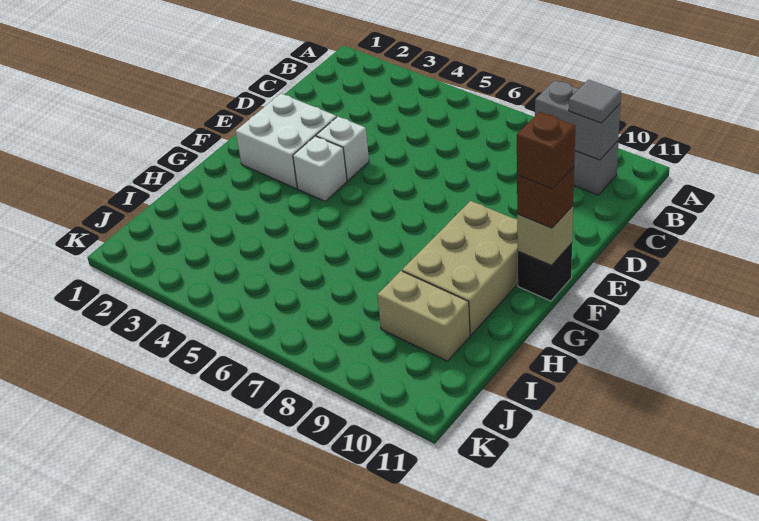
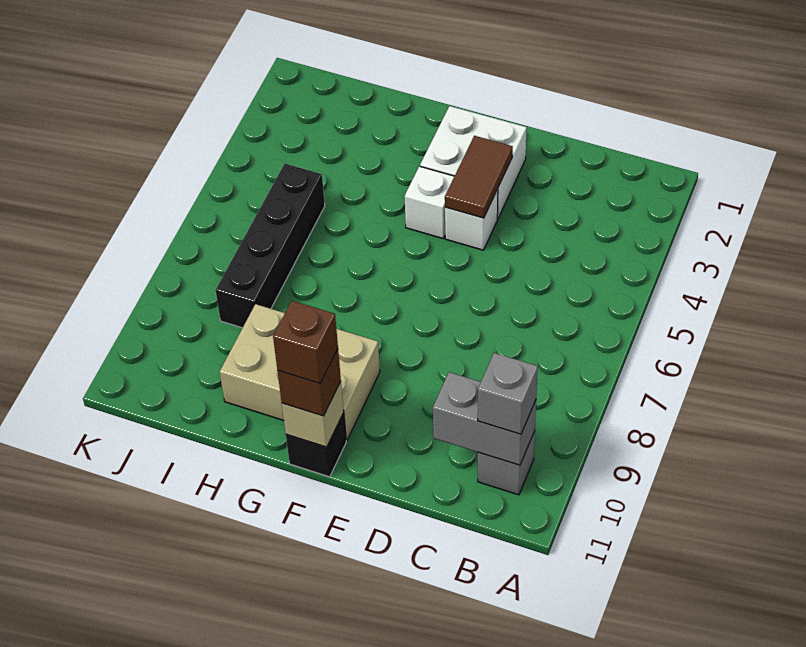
grey 1x2 brick [535,80,620,160] -> grey 1x2 brick turned to [433,372,536,465]
grey 1x1 tile [569,80,621,123] -> grey 1x1 brick [478,353,538,434]
none -> brown 1x2 tile [445,136,513,218]
none -> black 1x4 brick [215,164,325,328]
tan 1x2 brick [378,271,470,361] -> none

